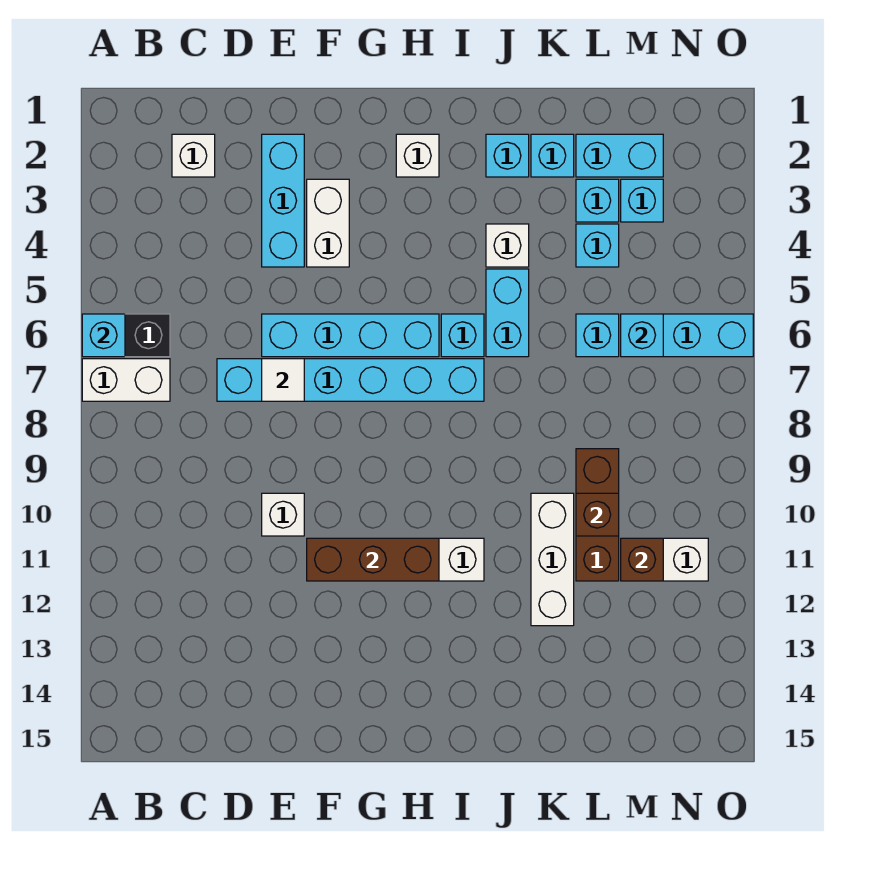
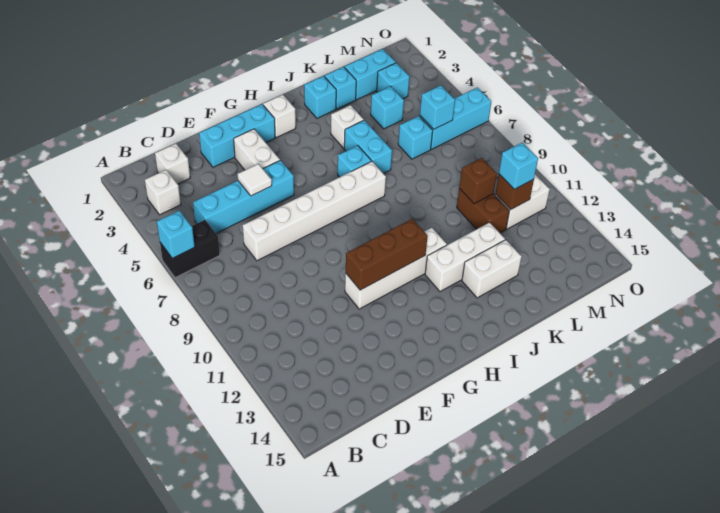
white 1x2 brick [82,359,170,401] -> white 1x2 brick moved to [462,240,521,298]
cyan 1x6 brick [217,359,484,401] -> white 1x6 brick [243,161,386,261]
cyan 1x3 brick [262,134,304,267] -> cyan 1x3 brick turned to [199,104,275,167]
cyan 1x4 brick [262,314,439,357] -> cyan 1x4 brick moved to [193,160,294,233]
white 1x1 tile [262,359,304,401] -> white 1x1 tile moved to [238,164,272,196]
white 1x1 brick [262,493,304,536] -> white 1x1 brick moved to [145,170,181,215]
white 1x3 brick [531,493,574,626] -> white 1x3 brick turned to [425,222,505,292]
cyan 1x1 brick [576,179,619,222] -> cyan 1x1 brick moved to [499,142,538,189]
brown 1x3 brick [576,449,619,581] -> brown 1x2 brick [457,189,509,233]

